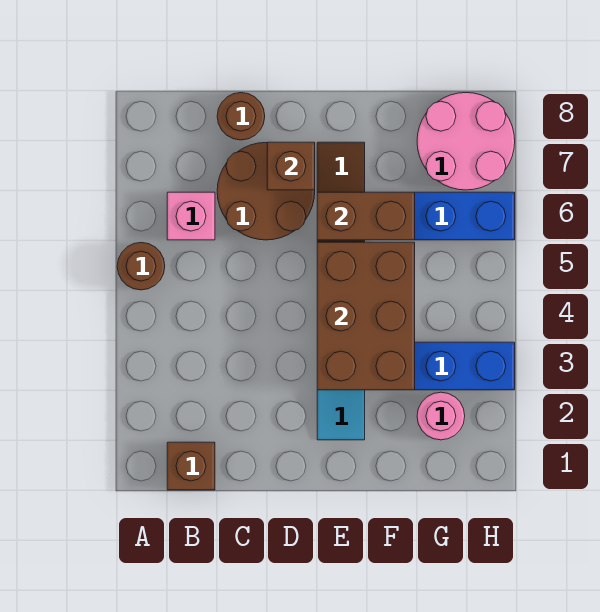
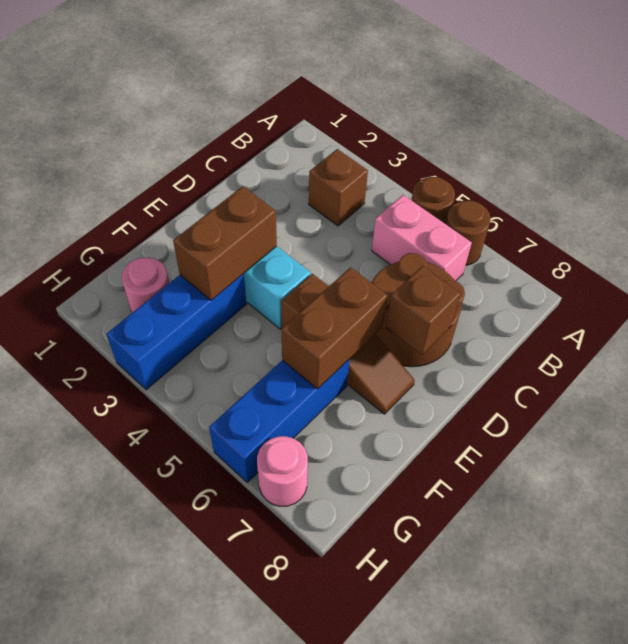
brown 1x1 brick [167,442,215,490] -> brown 1x1 brick moved to [309,149,368,226]
pink 1x1 brick [167,192,215,240] -> pink 1x2 brick [372,195,472,281]
brown 1x1 round brick [217,93,265,140] -> brown 1x1 round brick moved to [446,201,491,265]
brown 2x3 brick [317,242,415,390] -> brown 1x2 brick [173,186,277,300]
pink 2x2 round brick [417,93,515,190] -> pink 1x1 round brick [257,436,308,506]

